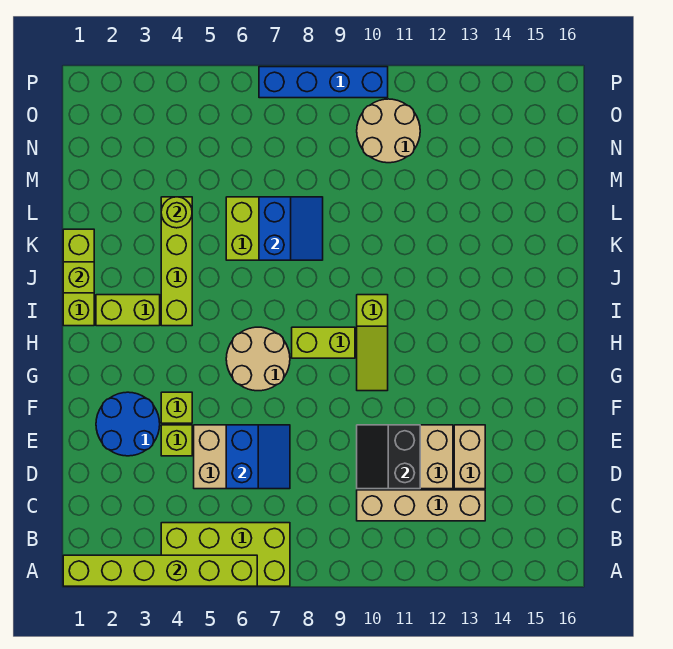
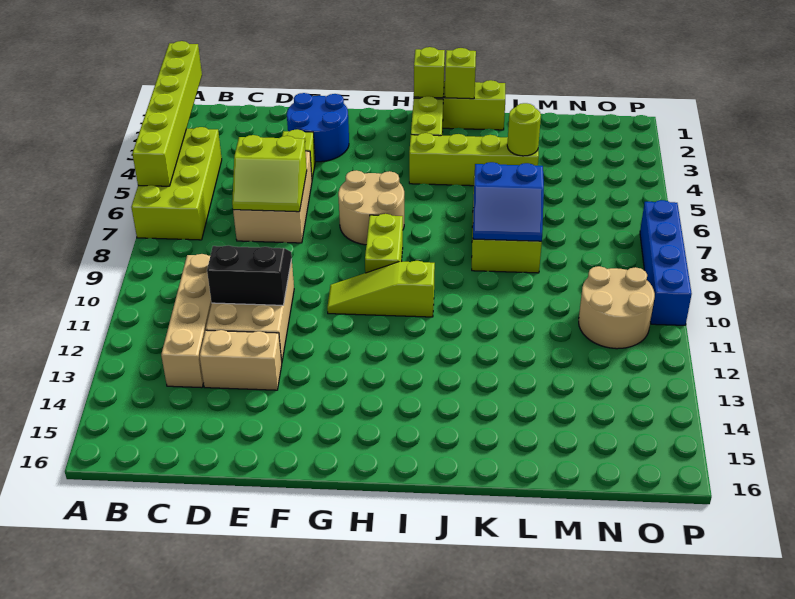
blue 2x2 slope [226,425,290,489] -> lime 2x2 slope [232,135,307,212]
lime 1x1 brick [161,392,192,423] -> lime 1x1 brick moved to [414,47,445,98]

